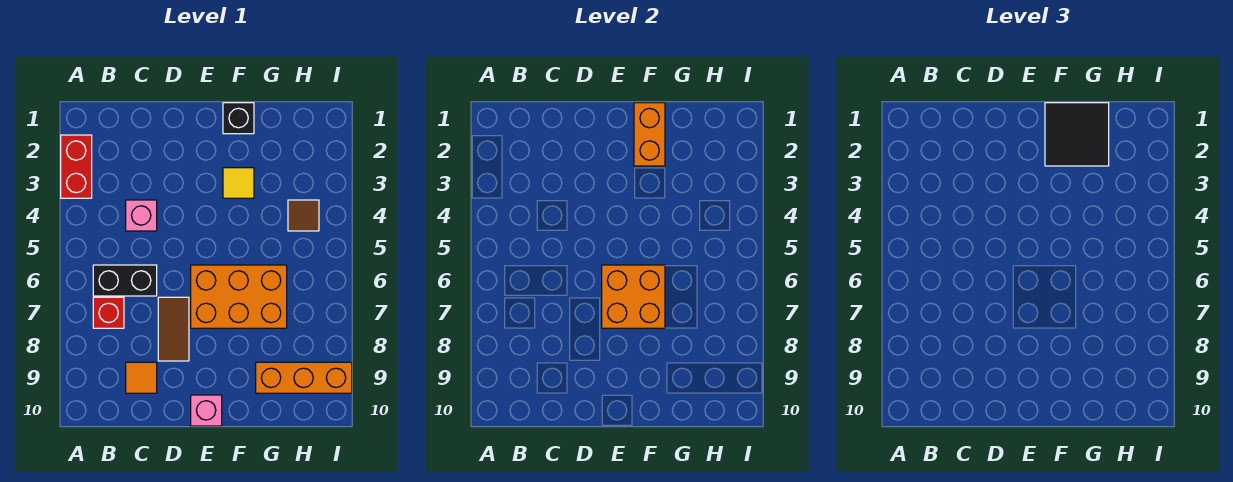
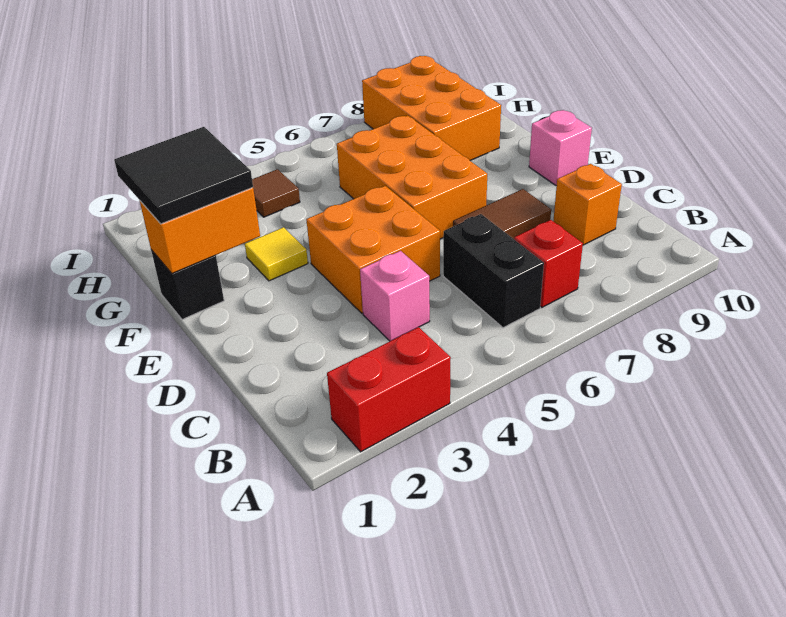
orange 1x1 tile [126,362,157,393] -> orange 1x1 brick [553,164,622,245]
orange 2x2 brick [602,265,665,328] -> orange 2x2 brick moved to [306,186,440,313]
orange 1x3 brick [256,362,352,393] -> orange 2x3 brick [362,56,501,160]

